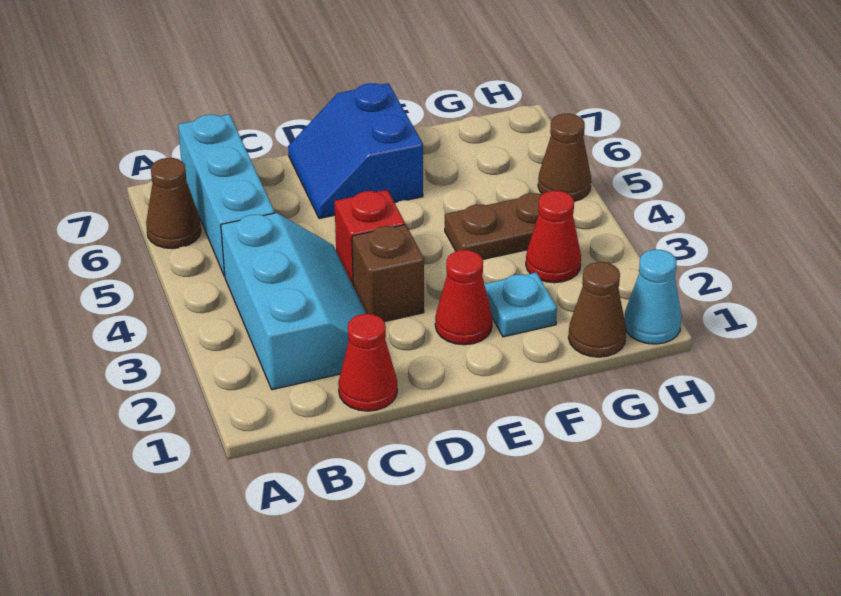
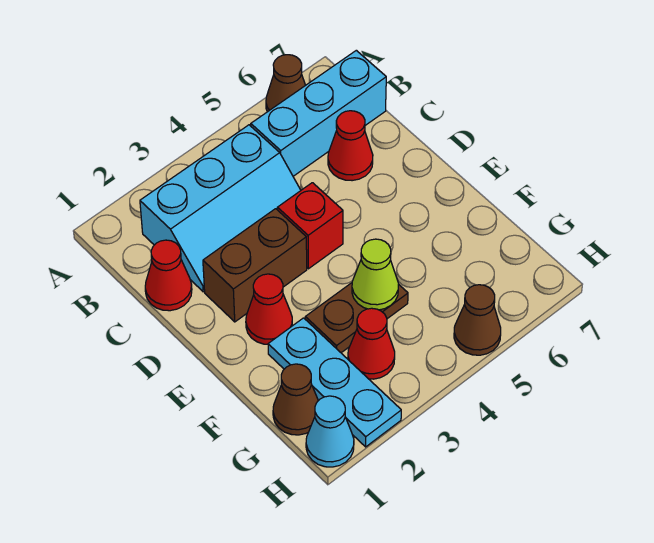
none -> red 1x1 cone [328,111,373,181]
brown 1x1 brick [352,225,424,322] -> brown 1x2 brick [203,209,307,322]
blue 2x2 slope [288,83,423,219] -> none
cyan 1x1 plate [484,273,557,337] -> cyan 1x3 plate [268,318,401,447]
brown 1x2 plate [445,193,544,259] -> brown 1x2 plate turned to [305,283,408,353]
none -> lime 1x1 cone [352,239,399,310]

